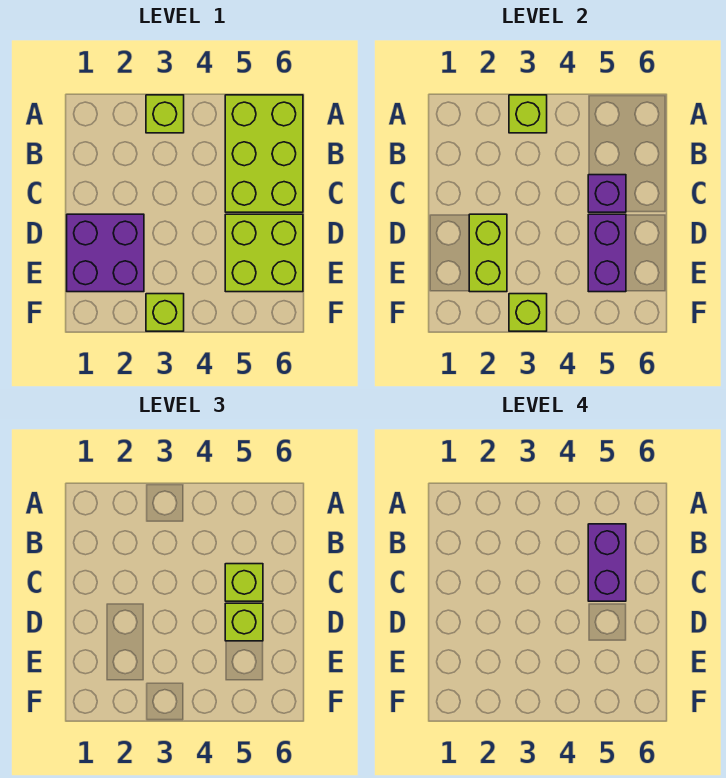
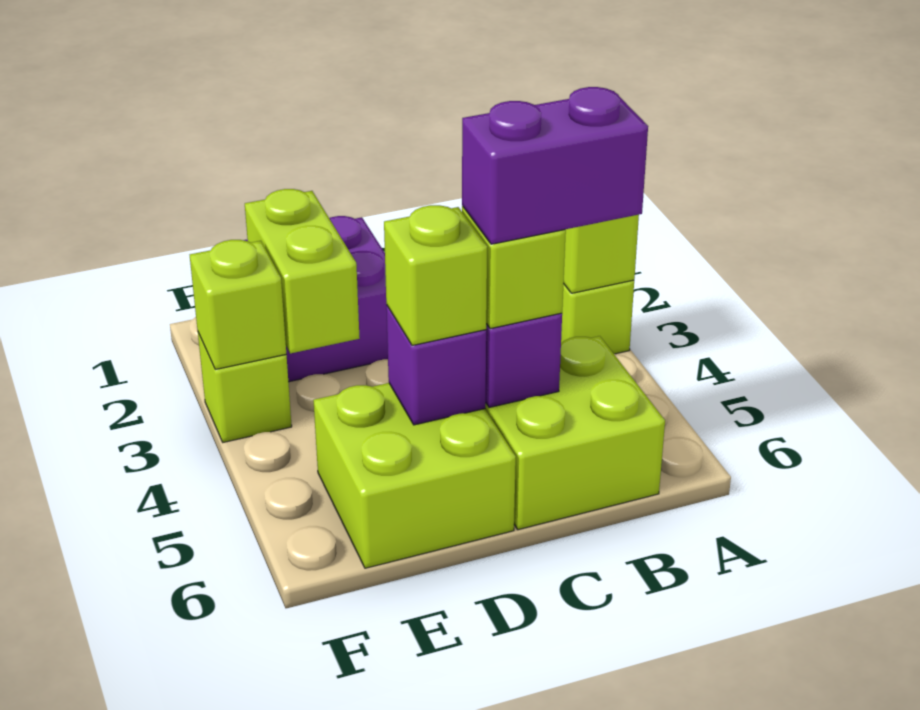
lime 2x3 brick [225,95,303,212] -> lime 2x2 brick [485,336,665,530]
lime 1x2 brick [469,214,507,292] -> lime 1x2 brick turned to [245,189,360,354]
purple 1x2 brick [588,214,626,292] -> purple 1x1 brick [386,305,486,425]

